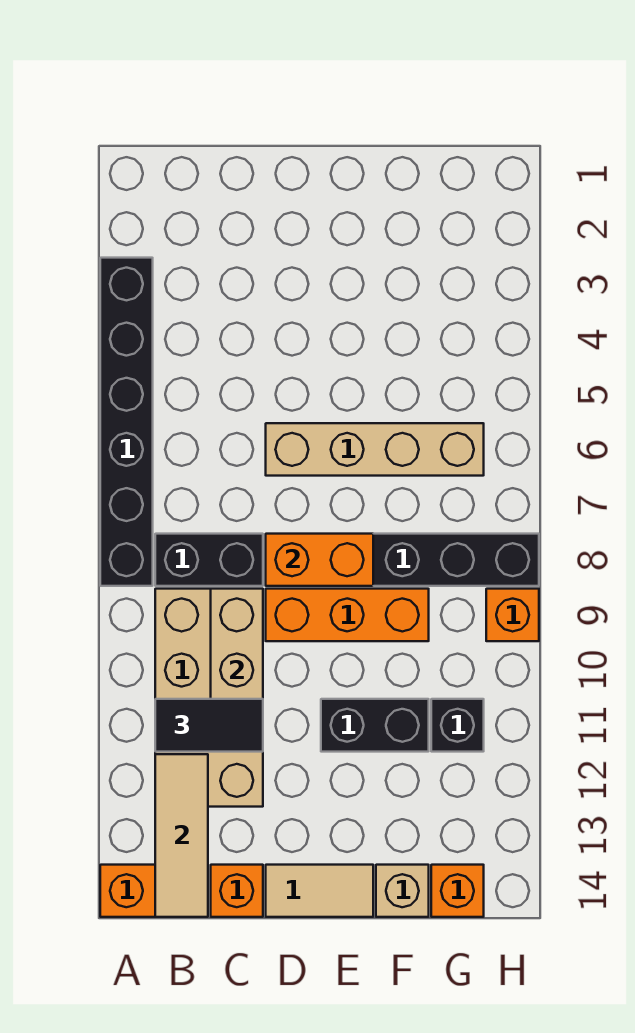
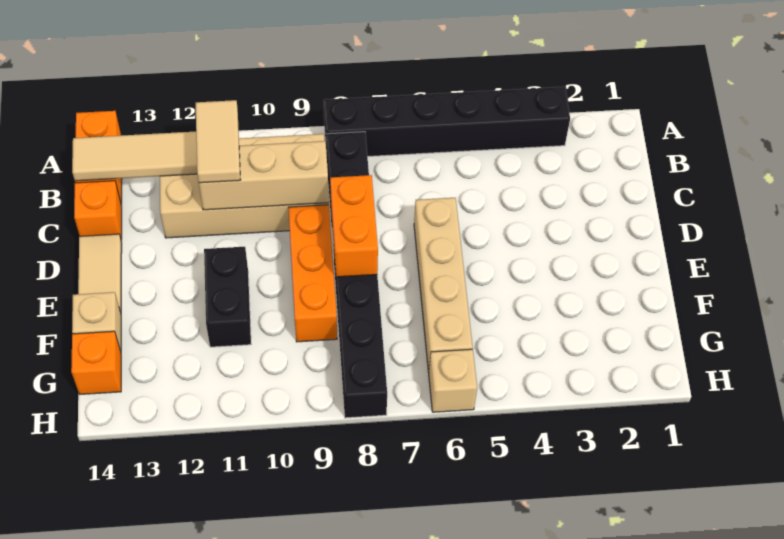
black 1x2 tile [155,699,263,752] -> tan 1x2 tile [196,100,240,183]
black 1x1 brick [431,699,484,752] -> none
none -> tan 1x1 brick [429,349,477,412]
orange 1x1 brick [486,589,539,641] -> none

